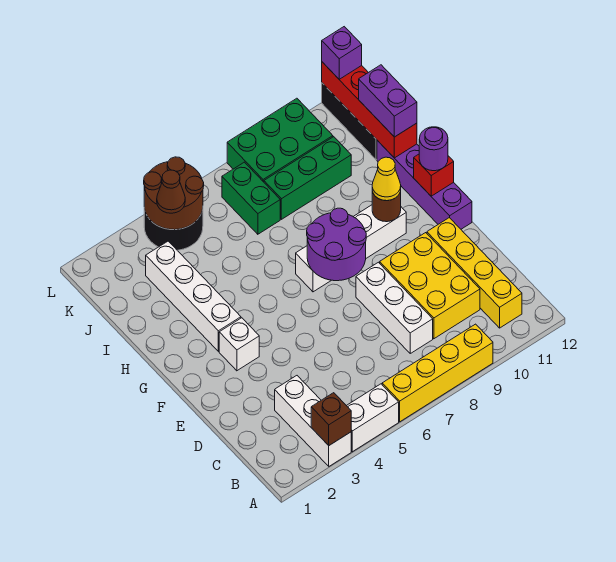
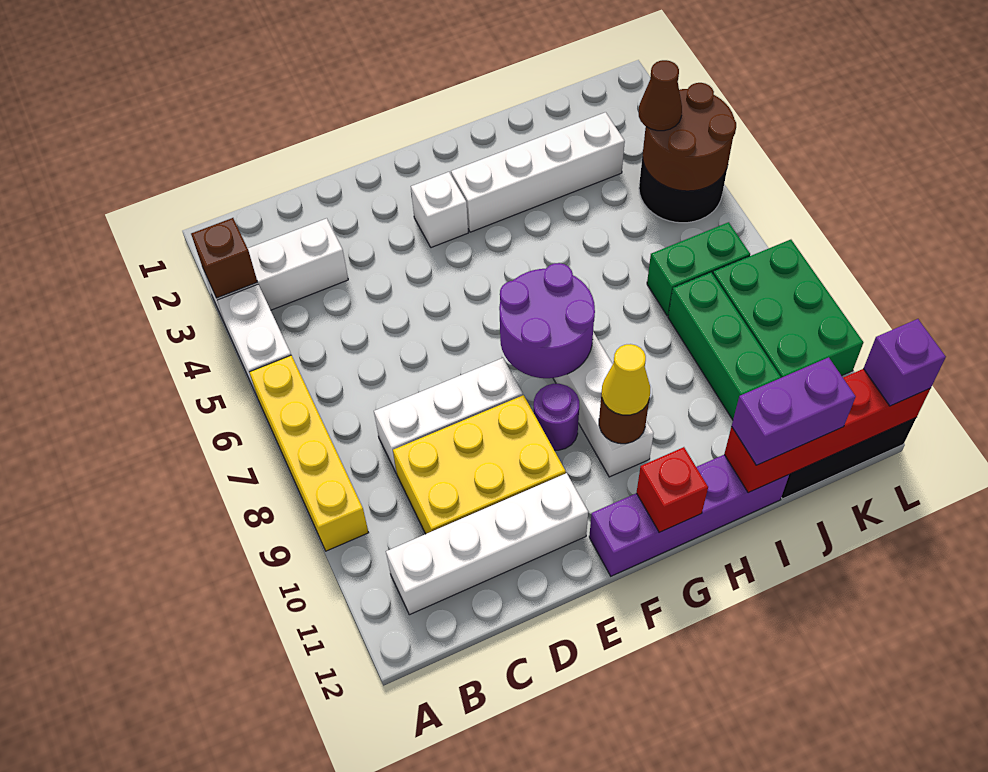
yellow 1x4 brick [427,218,522,328] -> white 1x4 brick [386,473,588,615]
purple 1x1 round brick [419,127,448,171] -> purple 1x1 round brick moved to [534,384,579,450]

